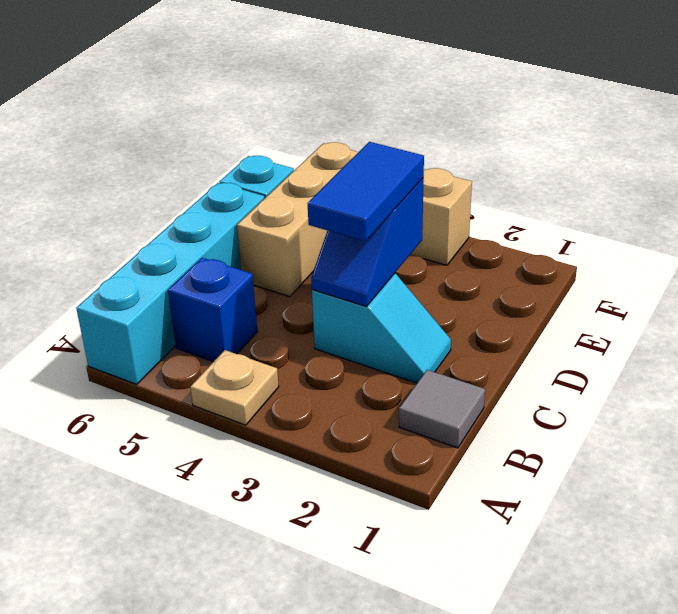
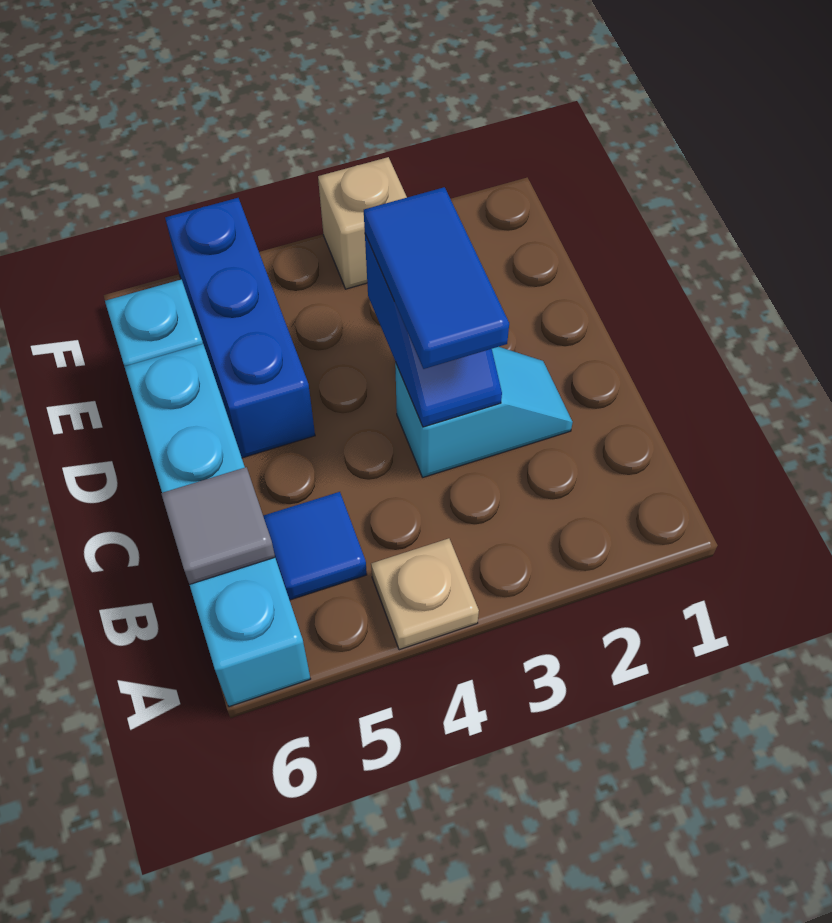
grey 1x1 tile [399,370,485,448] -> grey 1x1 tile moved to [161,467,275,584]
blue 1x1 brick [168,258,257,362] -> blue 1x1 tile [263,492,367,600]
tan 1x3 brick [237,142,358,297] -> blue 1x3 brick [165,198,315,458]

